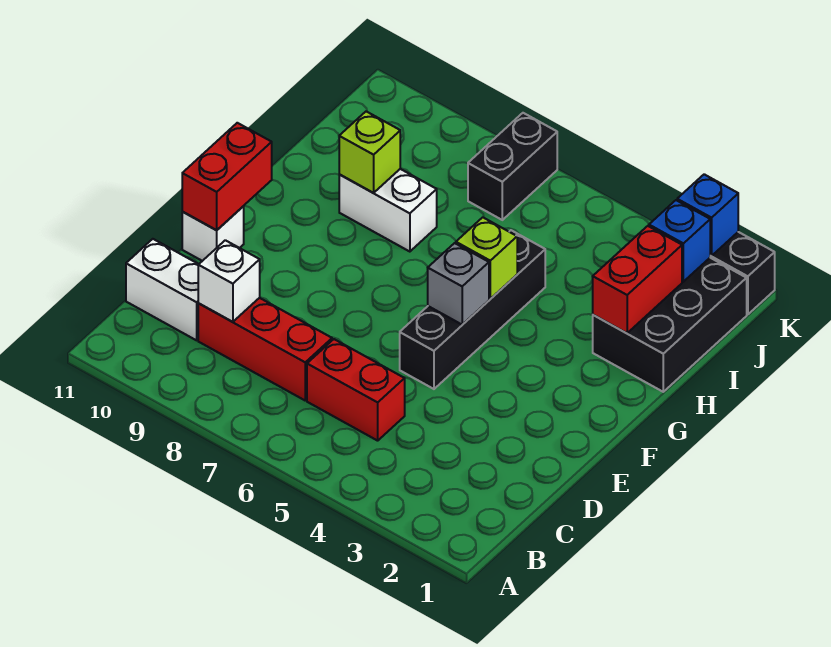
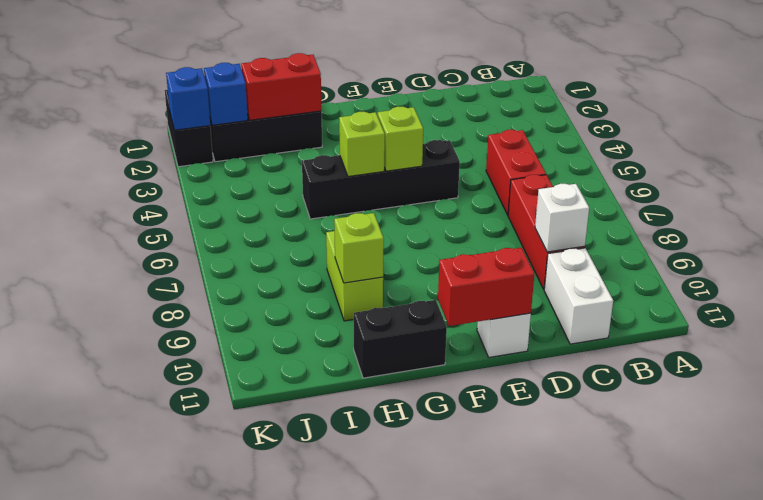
grey 1x1 brick [428,243,489,325] -> lime 1x1 brick [378,107,423,171]
white 1x2 brick [339,169,437,252] -> lime 1x2 brick [326,231,383,321]
black 1x2 brick [468,113,557,220] -> black 1x2 brick moved to [354,300,447,378]

